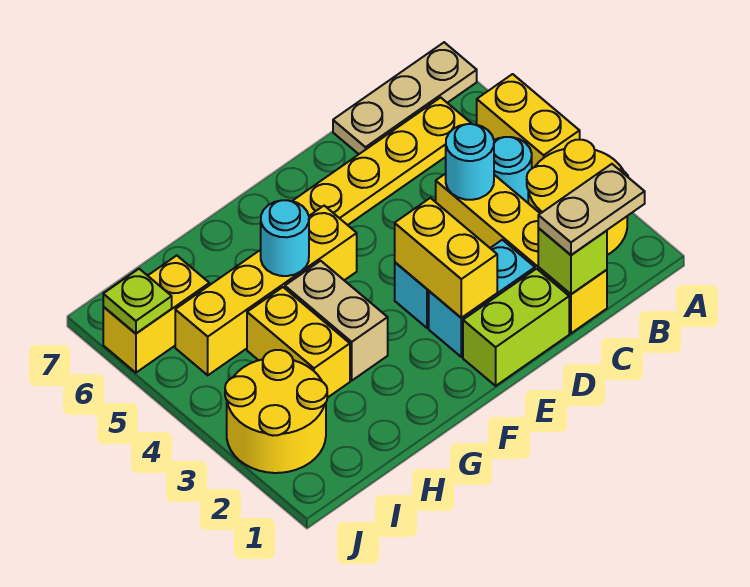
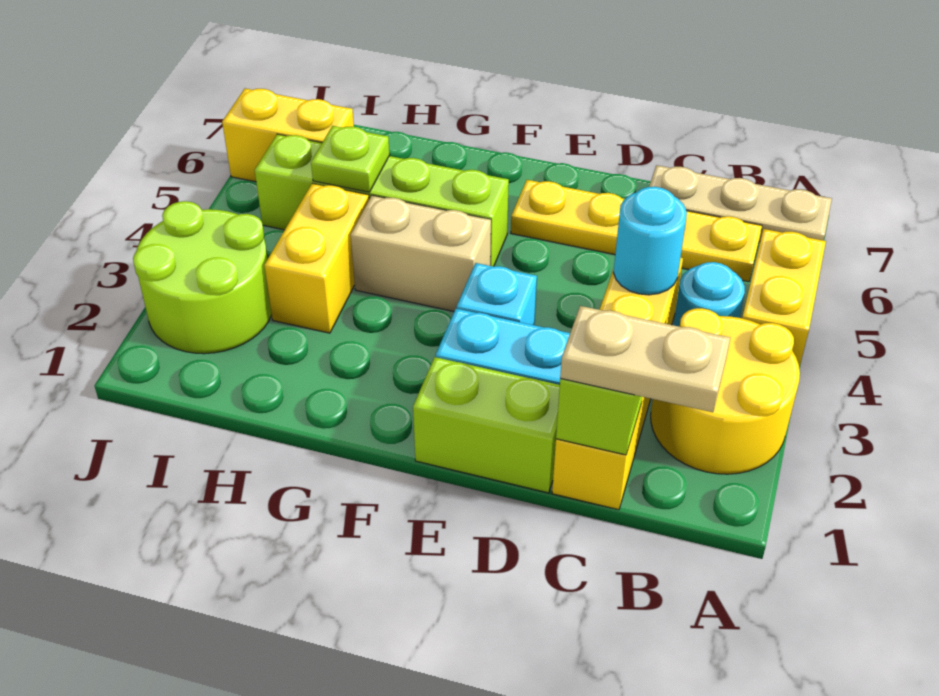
yellow 1x2 brick [395,198,497,318] -> none
yellow 1x4 brick [175,206,357,375] -> lime 1x4 brick [255,134,509,266]
tan 1x2 brick [285,261,388,380] -> tan 1x2 brick turned to [351,196,491,312]
cyan 1x1 round brick [261,200,309,276] -> none
yellow 2x2 round brick [225,350,327,473] -> lime 2x2 round brick [133,201,272,354]
lime 1x1 plate [103,269,172,333] -> lime 1x1 plate moved to [311,126,389,192]

